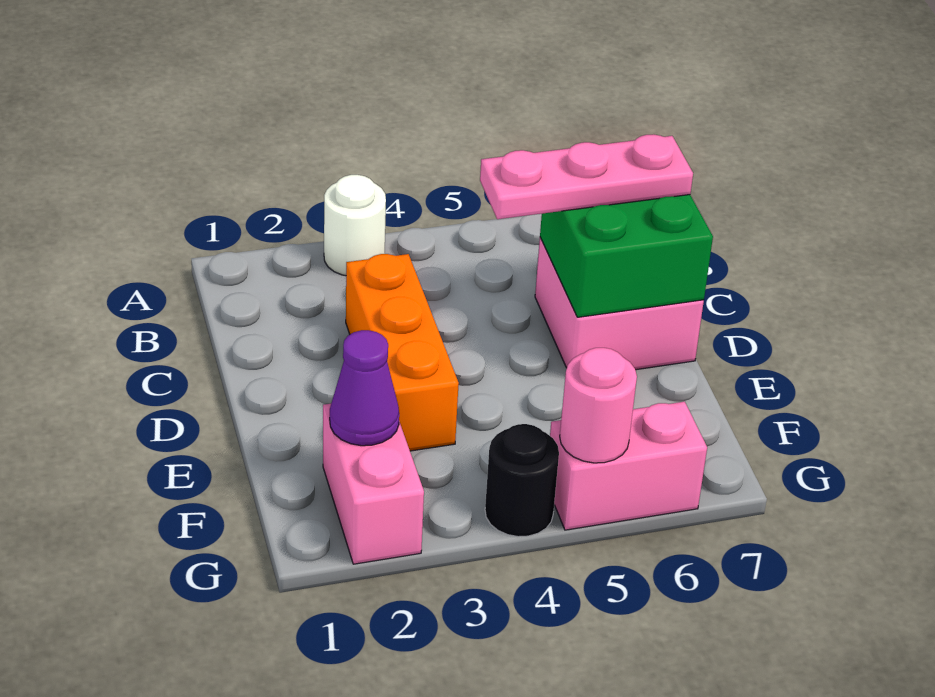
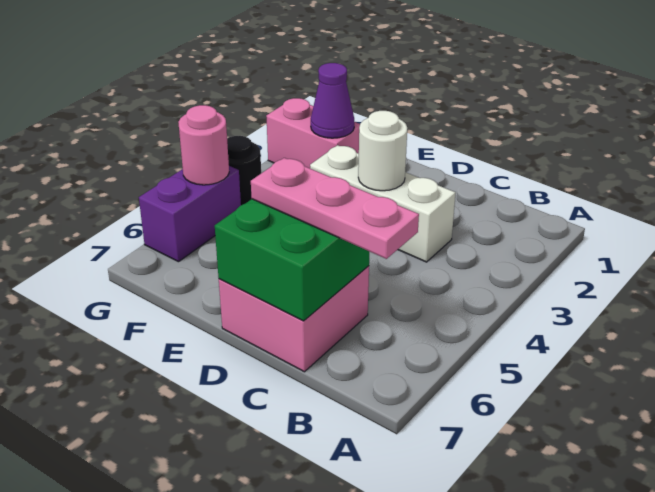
white 1x1 round brick [324,175,386,276] -> white 1x1 round brick moved to [358,111,407,191]
orange 1x3 brick [346,254,459,451] -> white 1x3 brick [310,145,456,262]
pink 1x3 plate [480,134,693,219] -> pink 1x3 plate turned to [251,158,419,259]
pink 1x2 brick [550,402,707,530] -> purple 1x2 brick [139,166,241,262]

